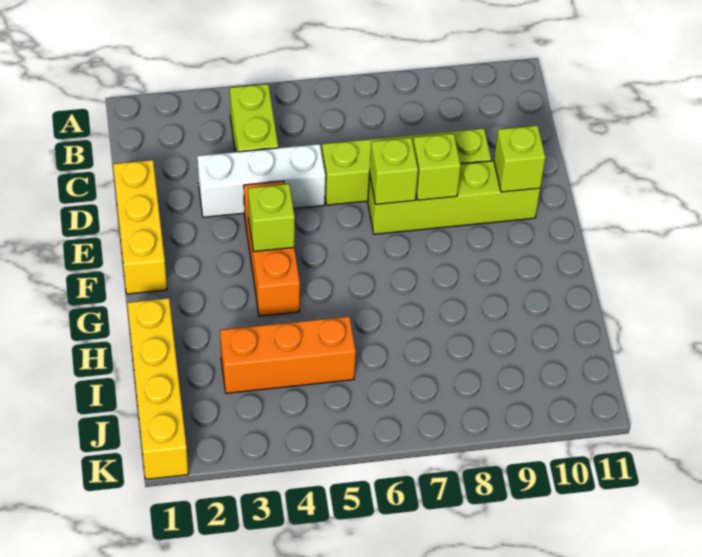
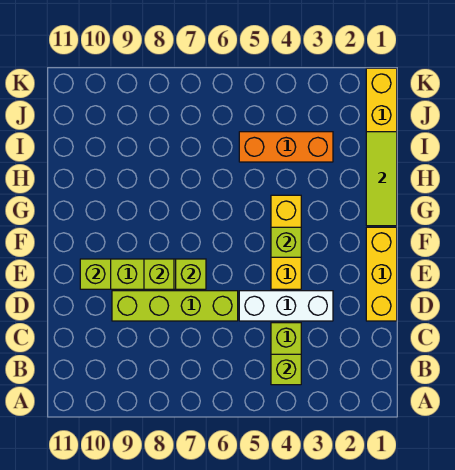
none -> lime 1x1 brick [271,354,301,385]
orange 1x3 brick [244,181,300,316] -> yellow 1x3 brick [271,195,301,289]
none -> lime 1x3 tile [366,132,397,226]

